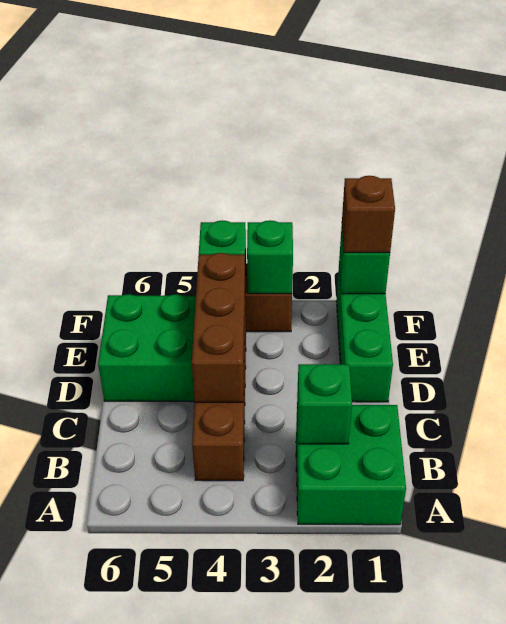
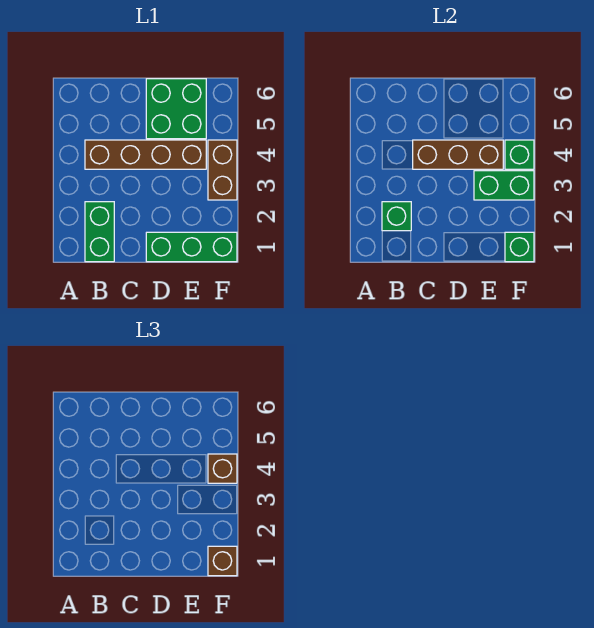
green 2x2 brick [296,405,406,525] -> green 1x2 brick [85,202,114,262]
green 1x1 brick [247,220,293,294] -> green 1x2 brick [474,171,534,200]
none -> brown 1x1 brick [208,454,237,483]

